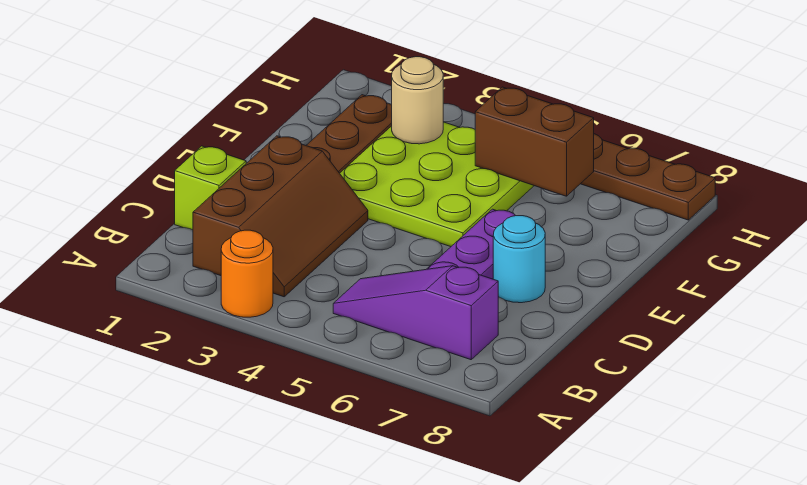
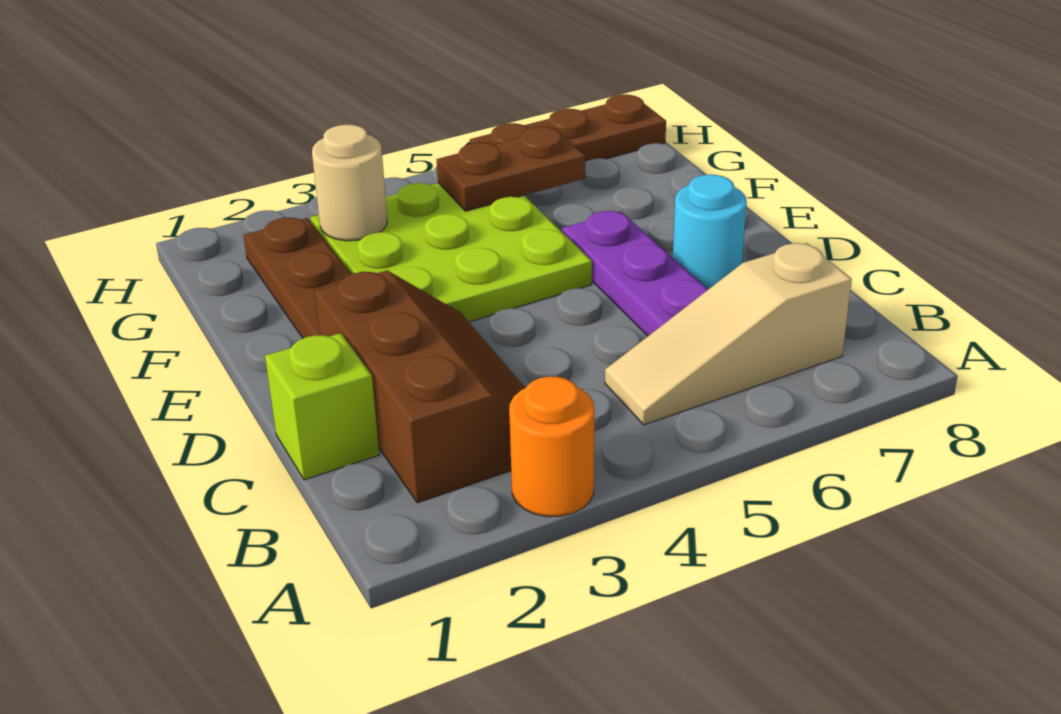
purple 1x3 slope [333,266,498,360] -> tan 1x3 slope [605,243,852,425]
brown 1x2 brick [475,87,594,196] -> brown 1x2 plate [437,127,585,211]

